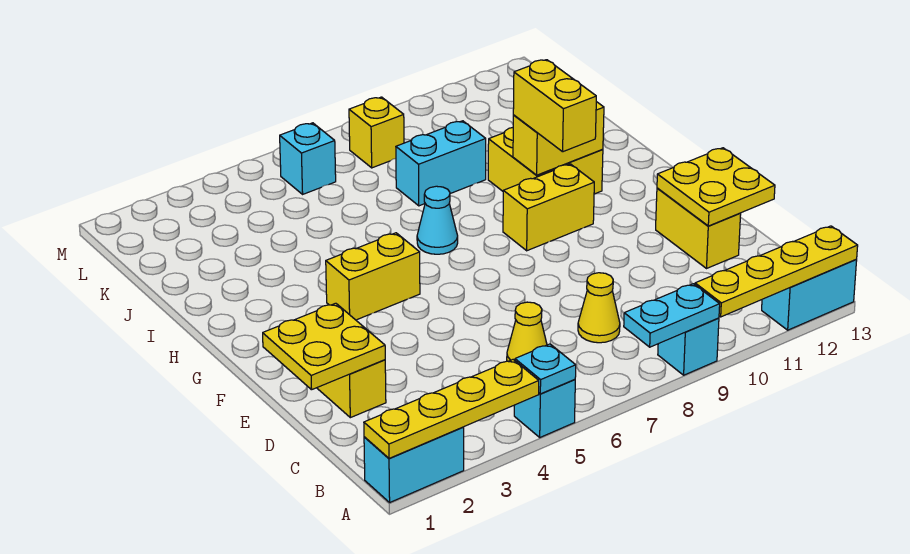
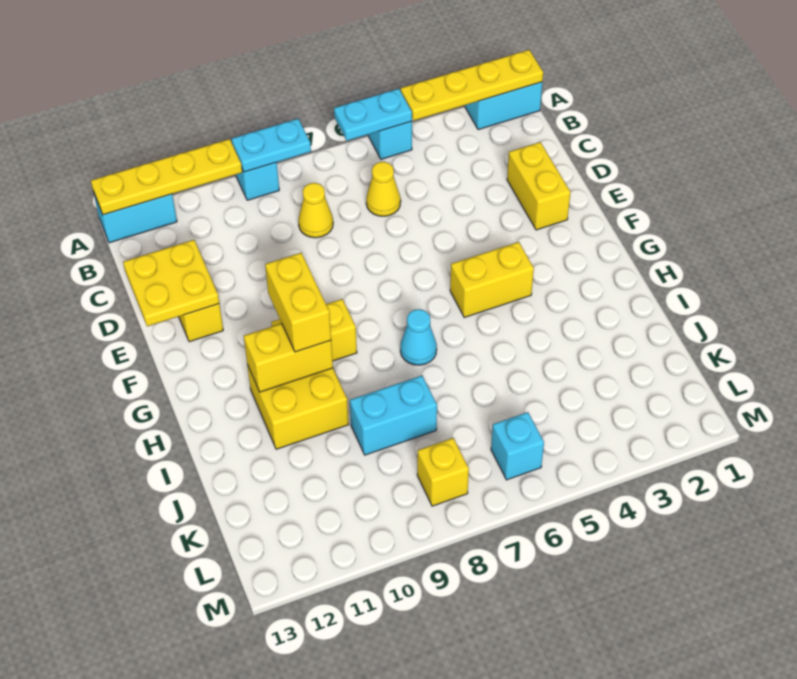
cyan 1x1 plate [515,344,576,394] -> cyan 1x2 plate [334,89,412,141]
yellow 2x2 plate [263,303,385,390] -> none

